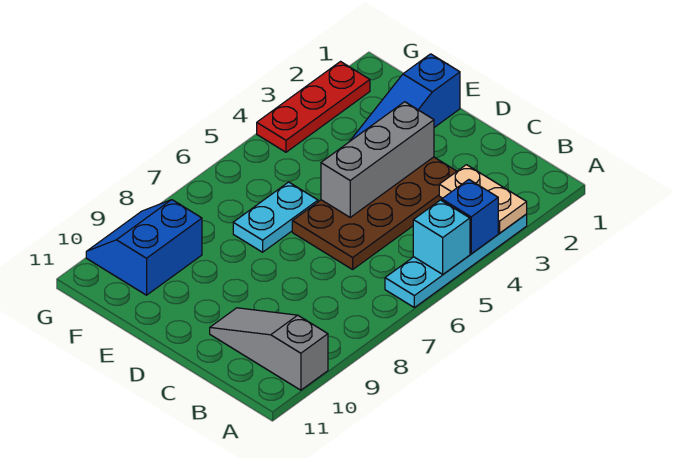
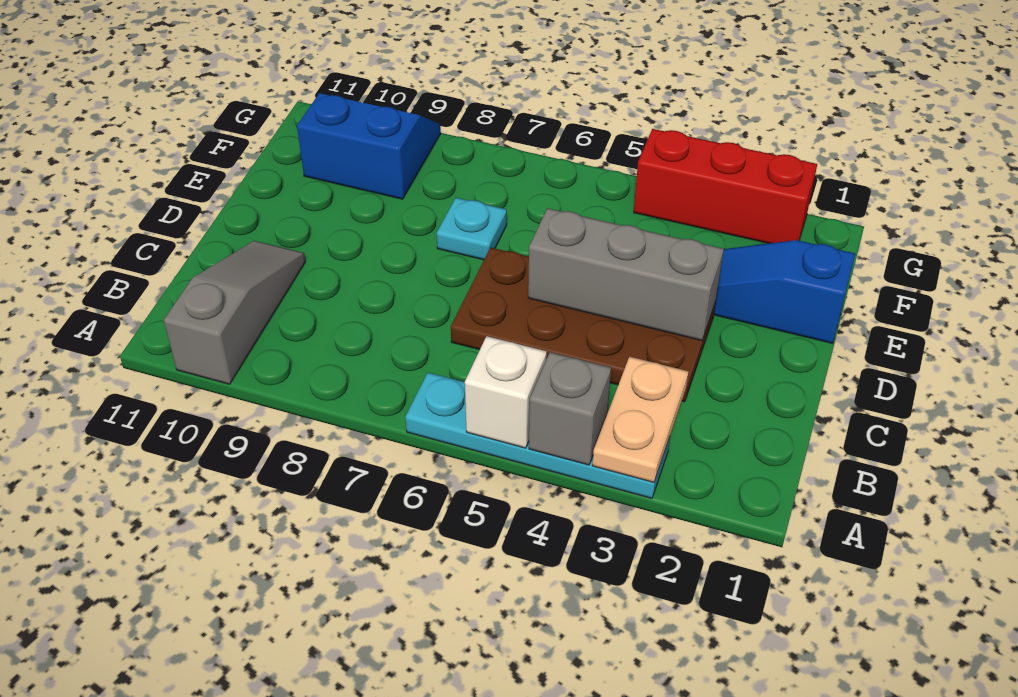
blue 1x1 brick [442,180,498,254] -> grey 1x1 brick [529,352,611,465]
cyan 1x1 brick [413,200,470,274] -> white 1x1 brick [465,336,547,448]
cyan 1x2 plate [233,182,318,252] -> cyan 1x1 plate [437,198,507,260]
red 1x3 plate [257,62,370,152] -> red 1x3 brick [634,129,817,243]

